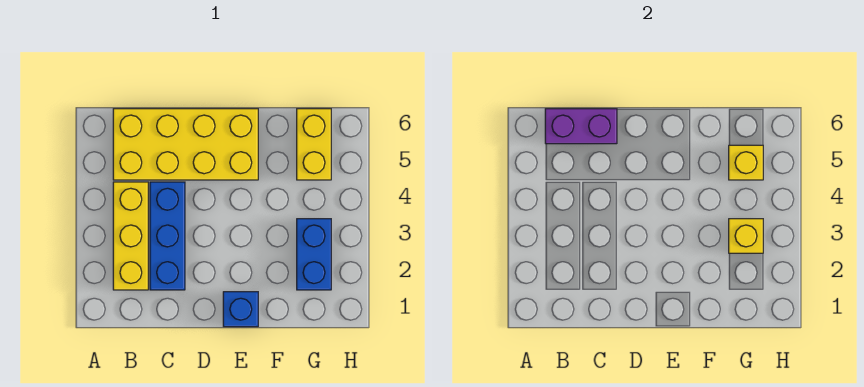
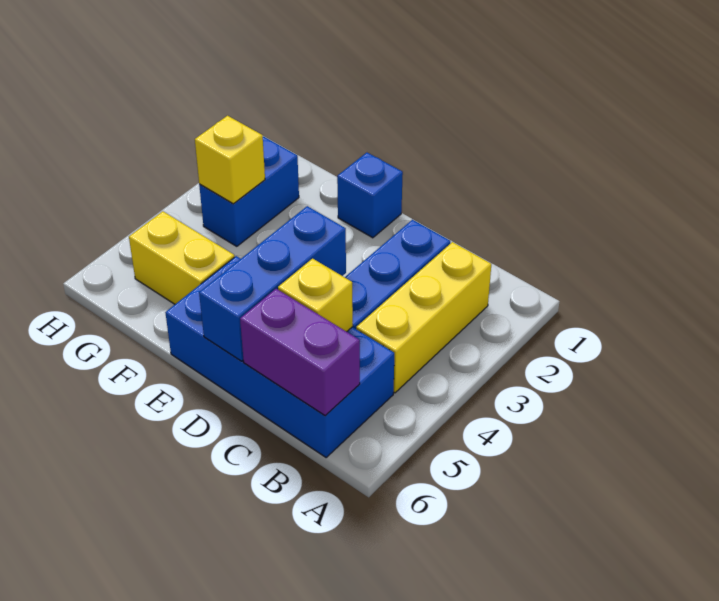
yellow 2x4 brick [113,109,258,180] -> blue 2x4 brick [165,256,394,457]
none -> blue 1x3 brick [199,206,346,361]
yellow 1x2 brick [297,109,331,180] -> yellow 1x2 brick turned to [129,211,235,304]
yellow 1x1 brick [729,145,763,180] -> yellow 1x1 brick moved to [278,259,353,332]

